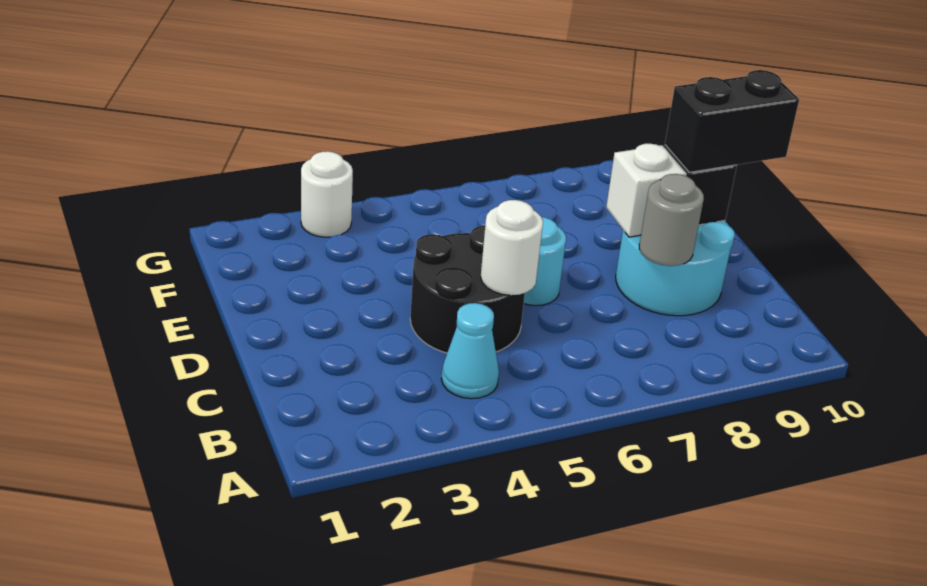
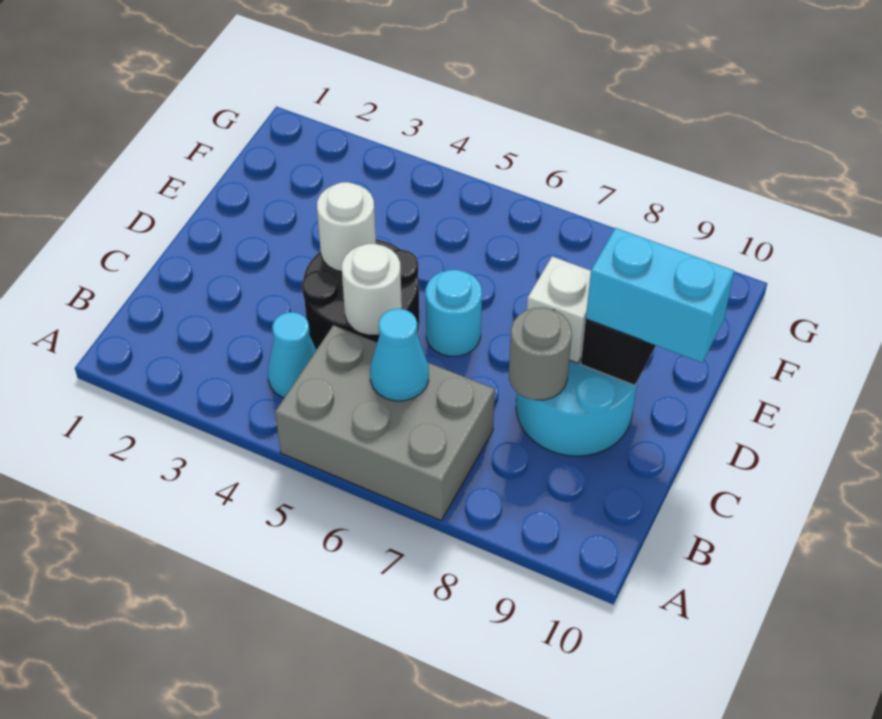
none -> grey 2x3 brick [275,325,495,521]
none -> cyan 1x1 cone [370,309,429,401]
black 1x2 brick [665,70,799,172] -> cyan 1x2 brick [586,228,734,363]
white 1x1 round brick [301,151,353,237] -> white 1x1 round brick moved to [317,182,376,272]

